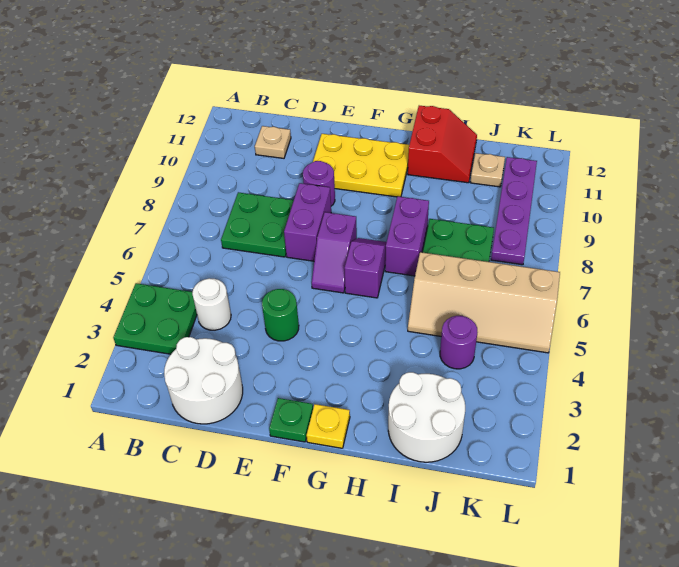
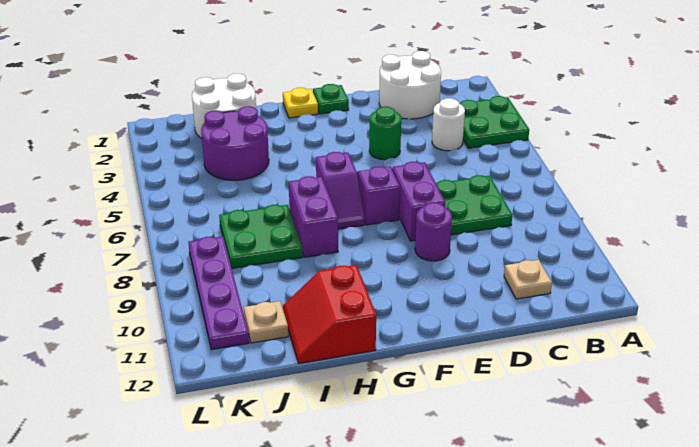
yellow 2x3 plate [313,134,409,197] -> none
tan 2x4 slope [408,252,560,353] -> none
purple 1x1 round brick [440,316,478,369] -> purple 2x2 round brick [201,106,269,180]

